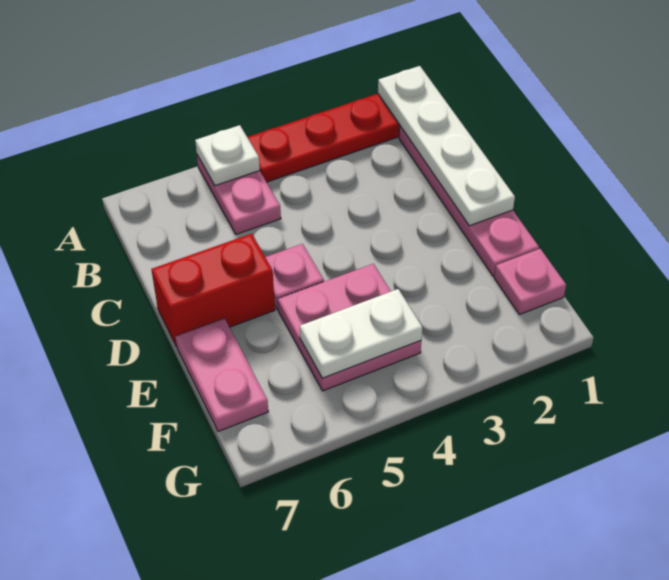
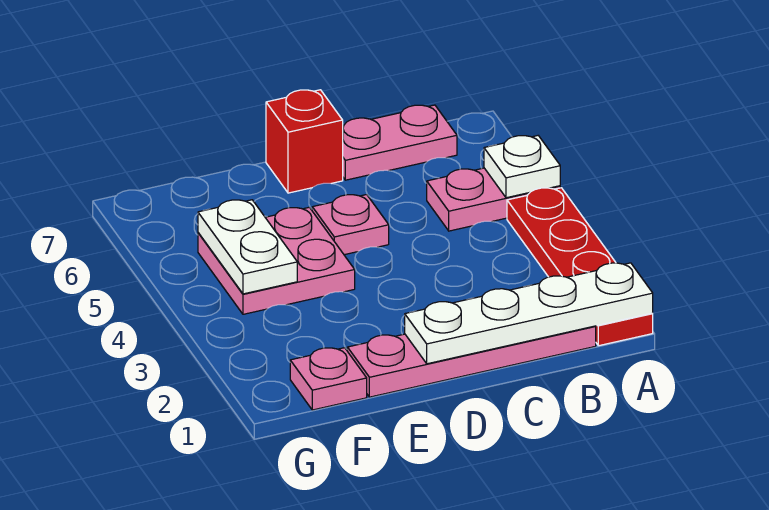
red 1x2 brick [151,234,275,347] -> red 1x1 brick [266,90,343,193]
pink 1x2 plate [176,318,268,431] -> pink 1x2 plate moved to [343,105,457,180]

